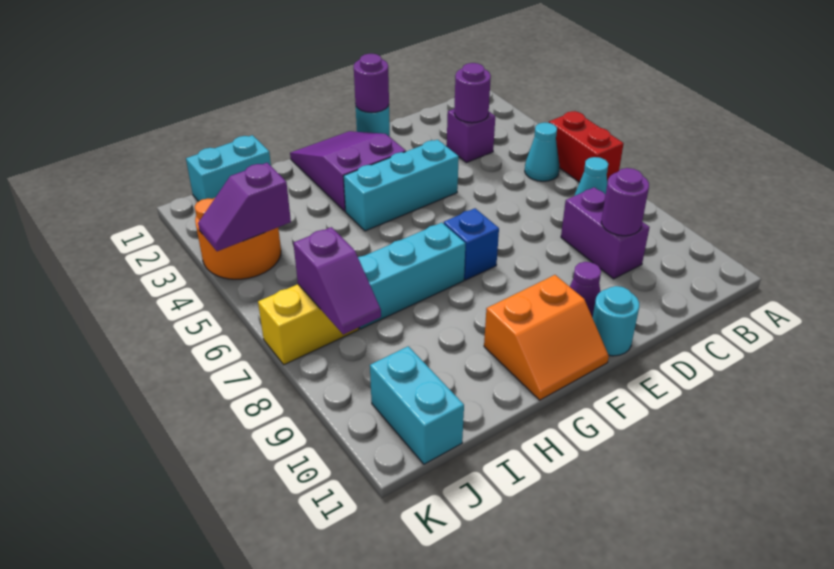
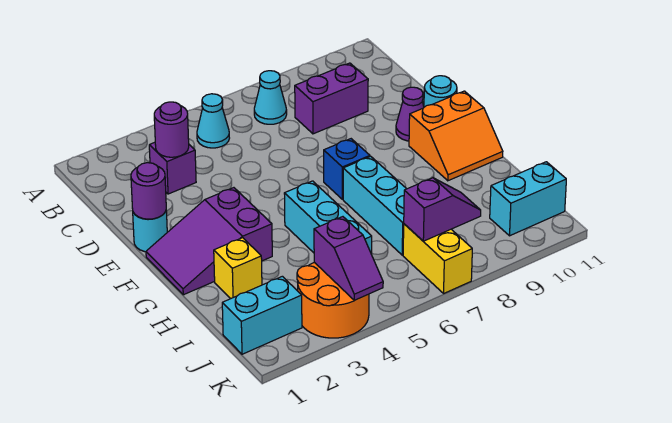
red 1x2 brick [549,111,624,183] -> none
purple 1x1 round brick [601,168,649,236] -> none
cyan 1x3 brick [343,140,459,231] -> cyan 1x3 brick moved to [284,181,372,254]
orange 2x2 slope [484,275,609,400] -> orange 2x2 slope turned to [409,91,503,181]
none -> yellow 1x1 brick [214,238,262,299]
cyan 1x2 brick [186,135,271,202] -> cyan 1x2 brick turned to [222,276,302,354]

